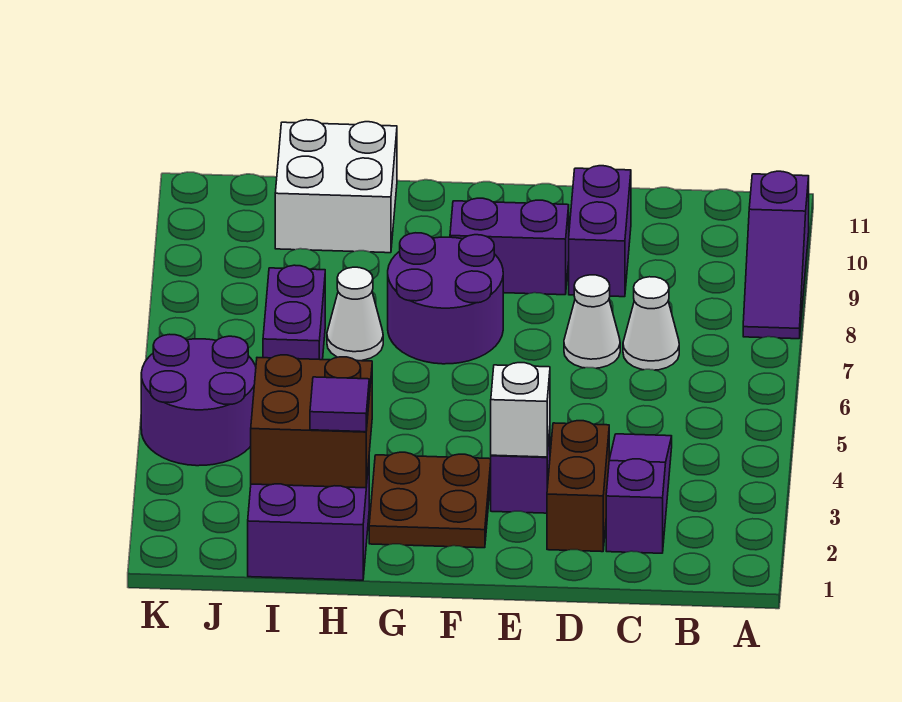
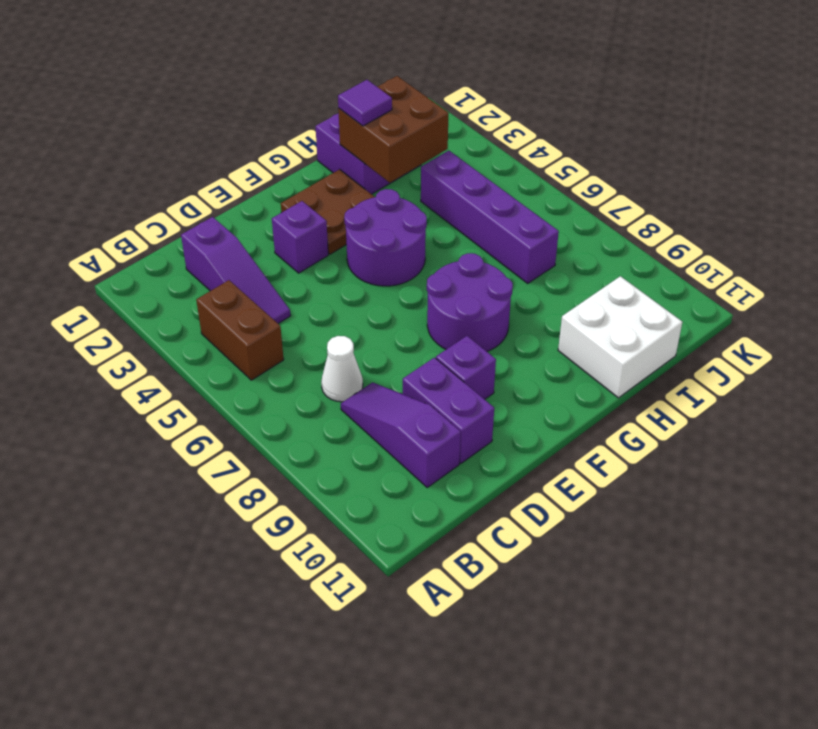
purple 1x3 slope [743,171,809,339] -> purple 1x3 slope moved to [341,382,461,487]
brown 1x2 brick [547,421,609,552] -> brown 1x2 brick moved to [196,280,284,380]
white 1x1 cone [564,275,620,368] -> none
white 1x1 brick [491,363,550,457] -> none
purple 1x2 brick [450,198,569,295] -> purple 1x1 brick [436,336,496,399]
white 1x1 cone [327,267,383,361] -> none
purple 1x2 brick [263,265,325,360] -> purple 1x4 brick [421,151,559,283]
purple 2x2 round brick [141,334,256,466] -> purple 2x2 round brick moved to [344,189,427,286]

